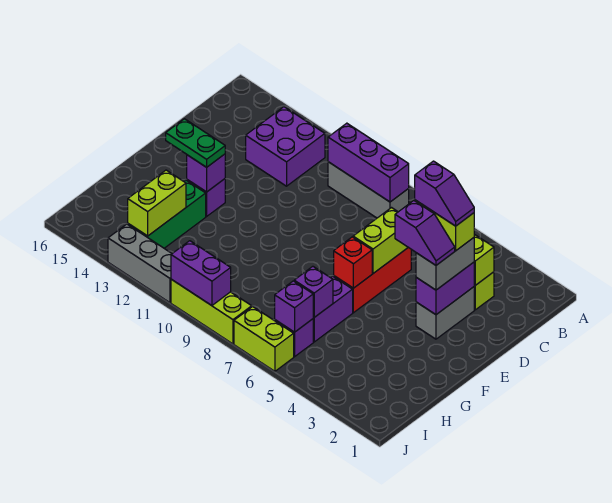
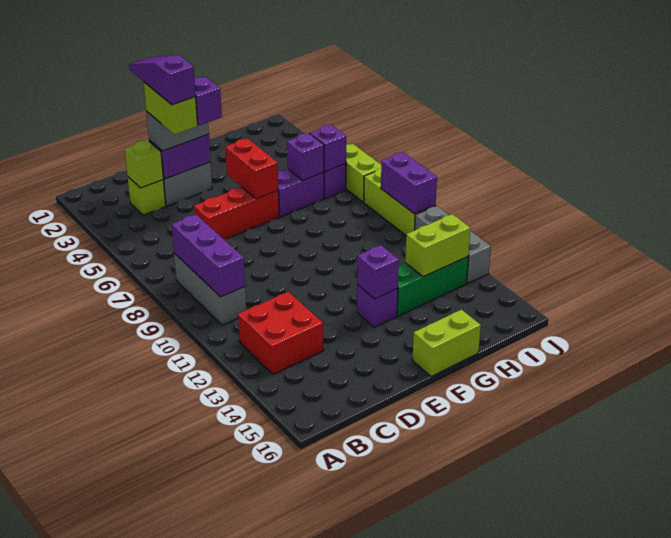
purple 2x2 brick [246,107,325,186] -> red 2x2 brick [238,292,323,374]
purple 1x2 slope [415,161,474,226] -> purple 1x3 slope [129,55,196,105]
lime 1x2 brick [353,208,408,273] -> lime 1x2 brick moved to [412,310,481,377]
red 1x1 brick [334,237,372,288] -> red 1x2 brick [225,138,278,199]
green 1x2 plate [166,119,225,167] -> none

